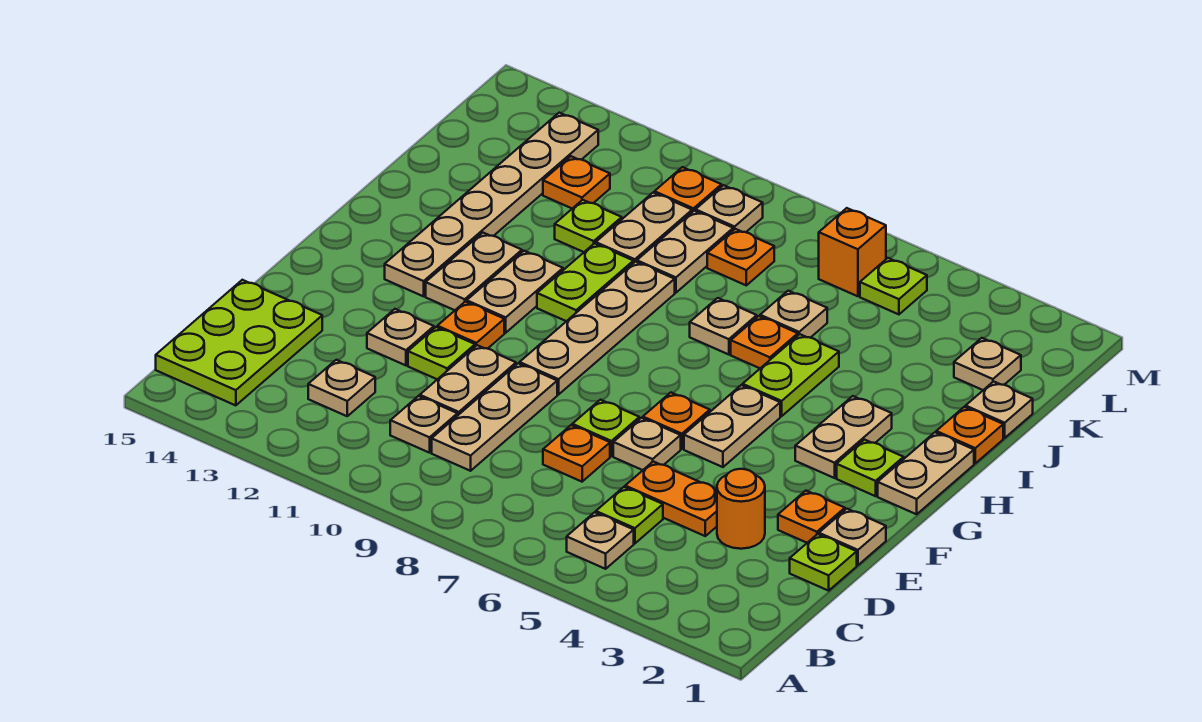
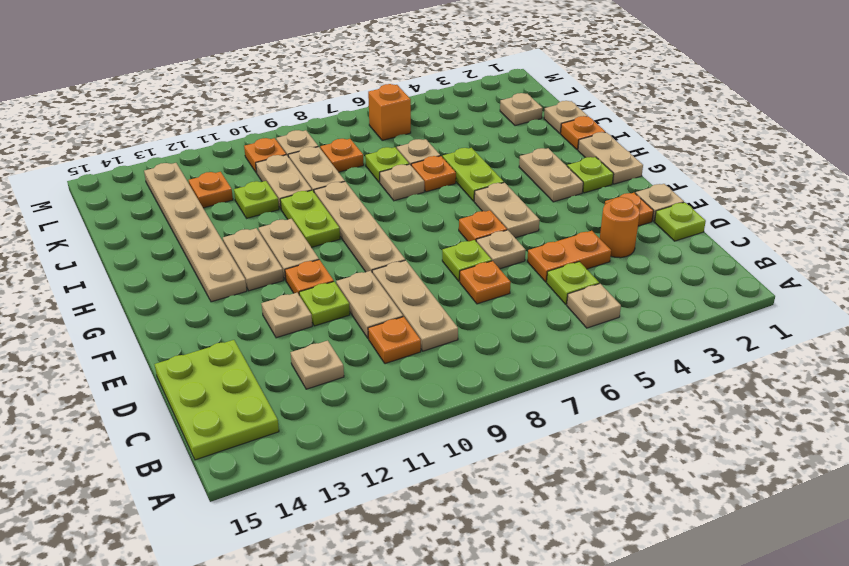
tan 1x1 plate [390,396,457,453] -> orange 1x1 plate [368,317,421,364]
lime 1x1 plate [860,258,927,314] -> lime 1x1 plate moved to [365,147,409,183]

